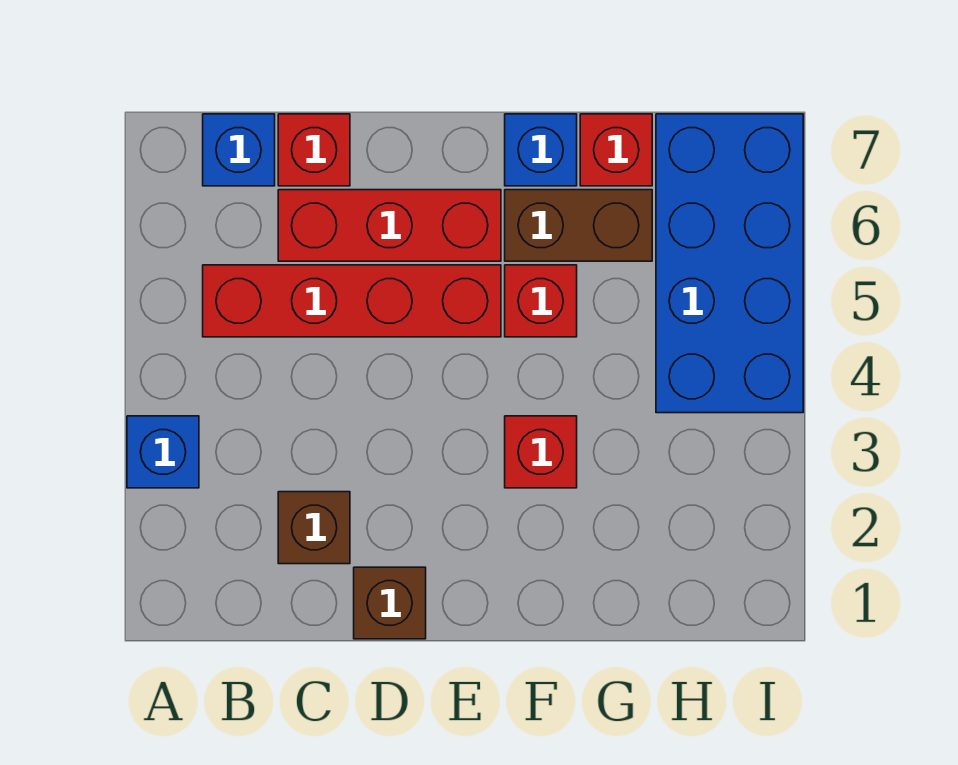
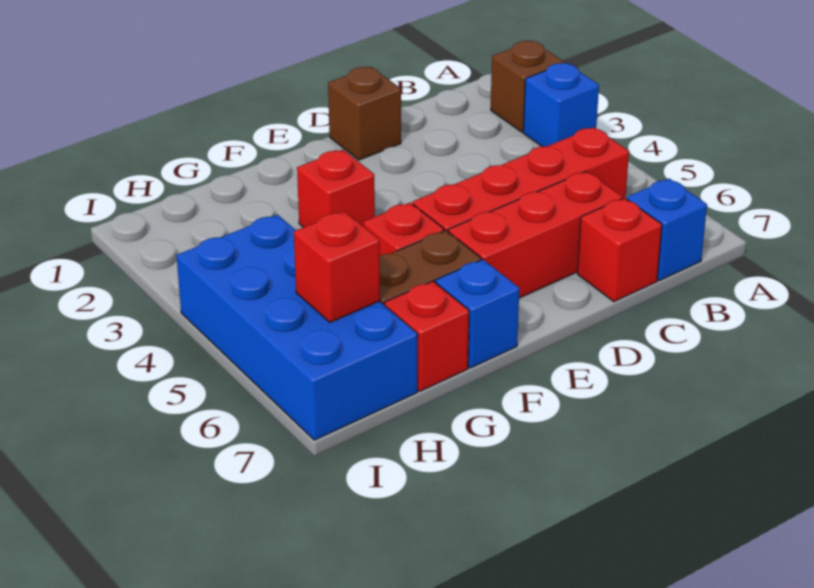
brown 1x1 brick [278,492,350,564] -> brown 1x1 brick moved to [491,41,564,132]
none -> red 1x1 brick [294,211,380,322]

